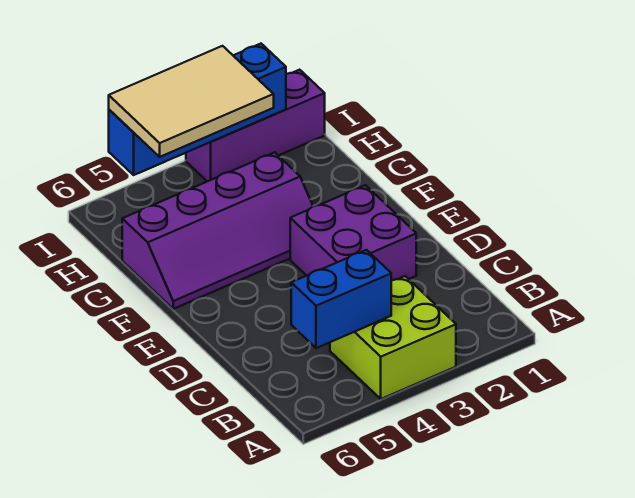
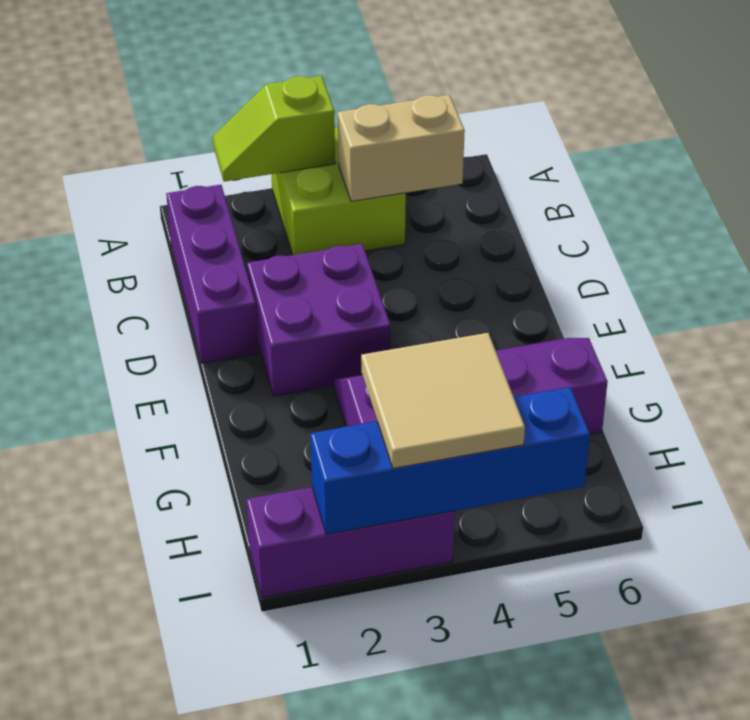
none -> lime 1x2 slope [213,76,335,182]
none -> purple 1x3 brick [166,185,258,363]
blue 1x2 brick [291,250,391,348] -> tan 1x2 brick [338,95,465,201]
tan 2x3 tile [109,46,274,157] -> tan 2x2 tile [361,333,525,468]

